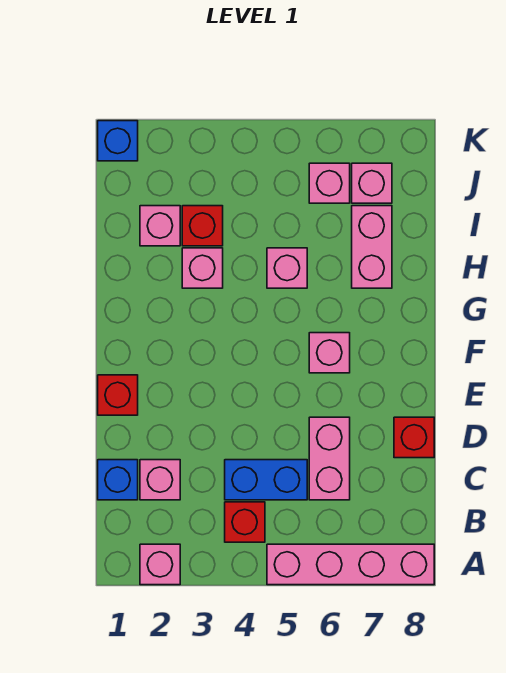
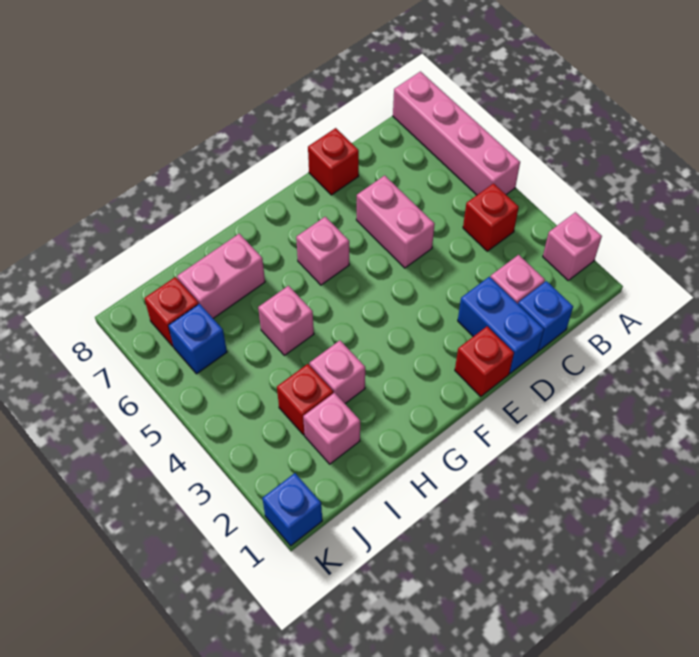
blue 1x2 brick [225,460,307,500] -> blue 1x2 brick moved to [458,277,544,373]
pink 1x2 brick [309,417,350,500] -> pink 1x2 brick turned to [356,175,435,268]
pink 1x1 brick [309,163,350,203] -> blue 1x1 brick [168,304,227,374]
pink 1x1 brick [352,163,392,203] -> red 1x1 brick [144,277,199,346]

